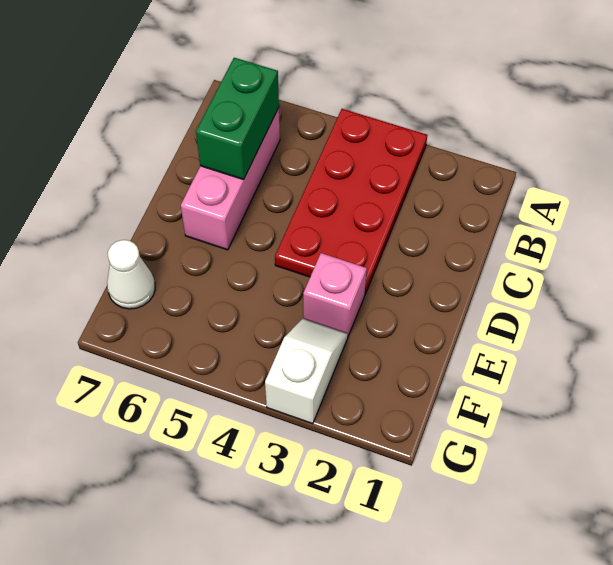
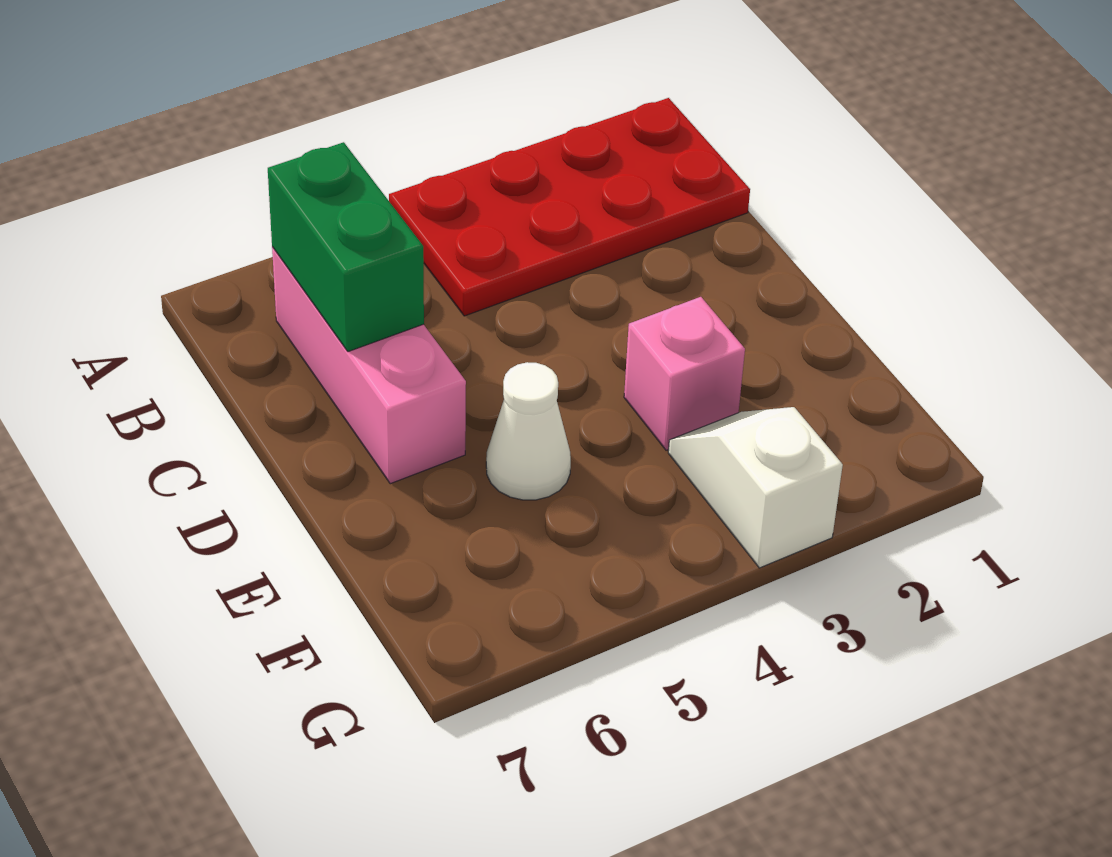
red 2x4 plate [275,109,427,294] -> red 2x4 plate turned to [389,98,750,316]
white 1x1 cone [107,240,155,309] -> white 1x1 cone moved to [486,362,571,500]

